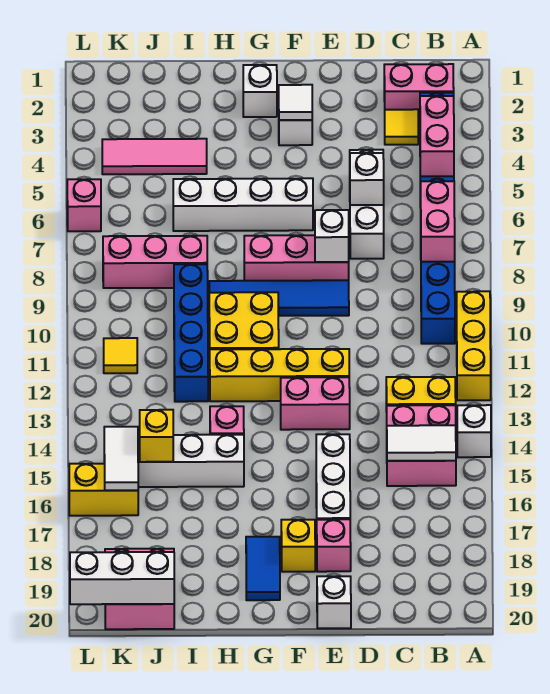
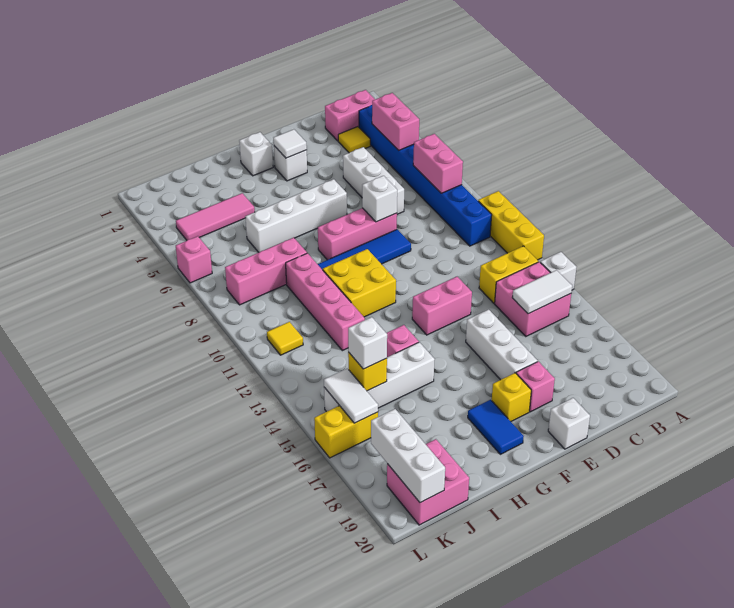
white 1x1 brick [350,153,384,205] -> white 1x1 brick moved to [348,317,387,369]
yellow 1x4 brick [210,349,349,401] -> none
blue 1x4 brick [174,264,208,402] -> pink 1x4 brick [286,253,365,351]
white 1x3 brick [70,552,174,604] -> white 1x3 brick turned to [371,409,445,503]

